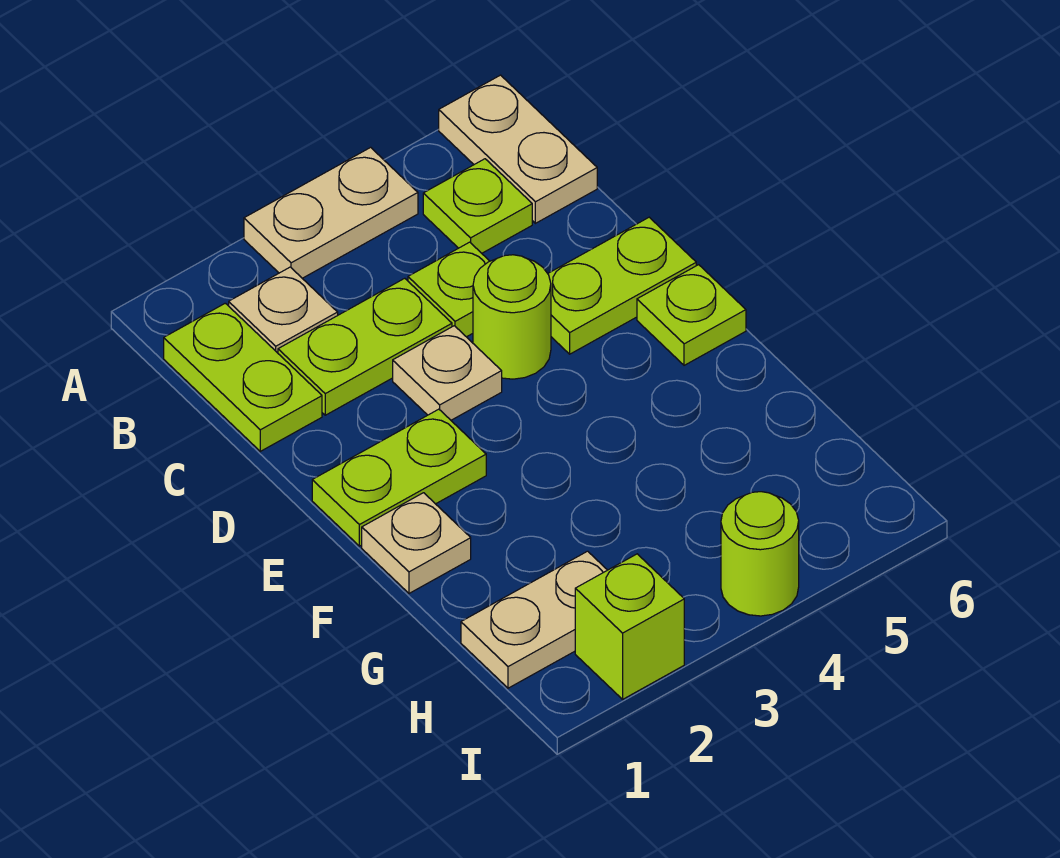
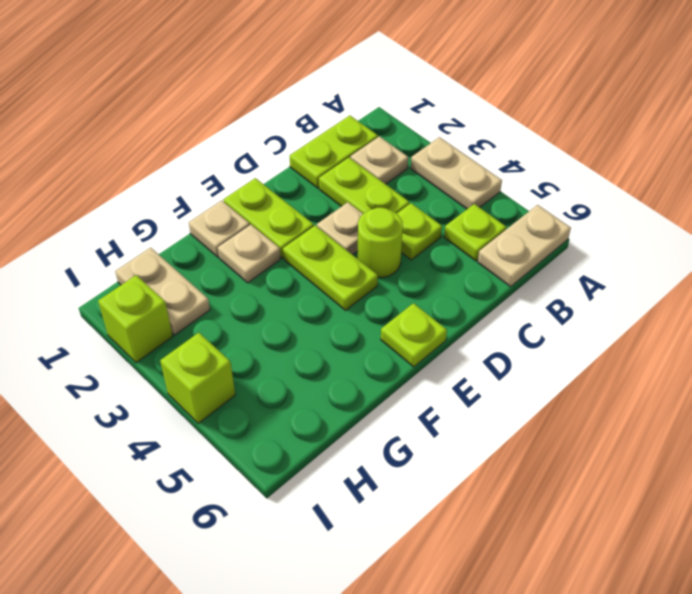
lime 1x2 plate [548,217,696,354] -> lime 1x2 plate moved to [283,226,378,310]
none -> tan 1x1 plate [218,225,281,283]
lime 1x1 round brick [721,492,799,616] -> lime 1x1 brick [160,333,235,423]

